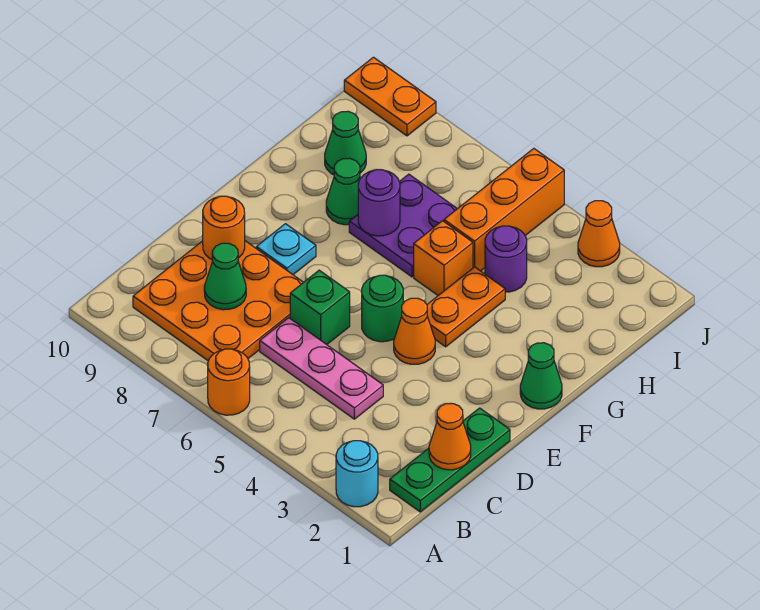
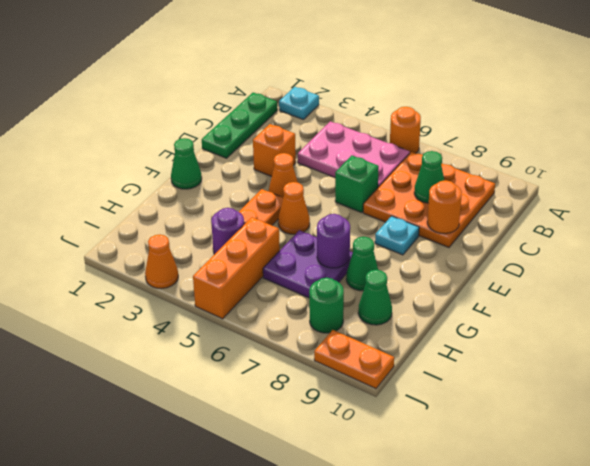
cyan 1x1 round brick [336,441,378,507] -> cyan 1x1 plate [279,87,319,120]
orange 1x1 cone [429,404,471,470] -> orange 1x1 cone moved to [278,182,310,234]
pink 1x3 plate [260,318,383,419] -> pink 2x3 plate [298,121,410,187]
green 1x1 round brick [362,275,403,342] -> green 1x1 round brick moved to [309,278,344,333]
orange 1x1 brick [414,221,473,295] -> orange 1x1 brick moved to [253,124,296,176]

